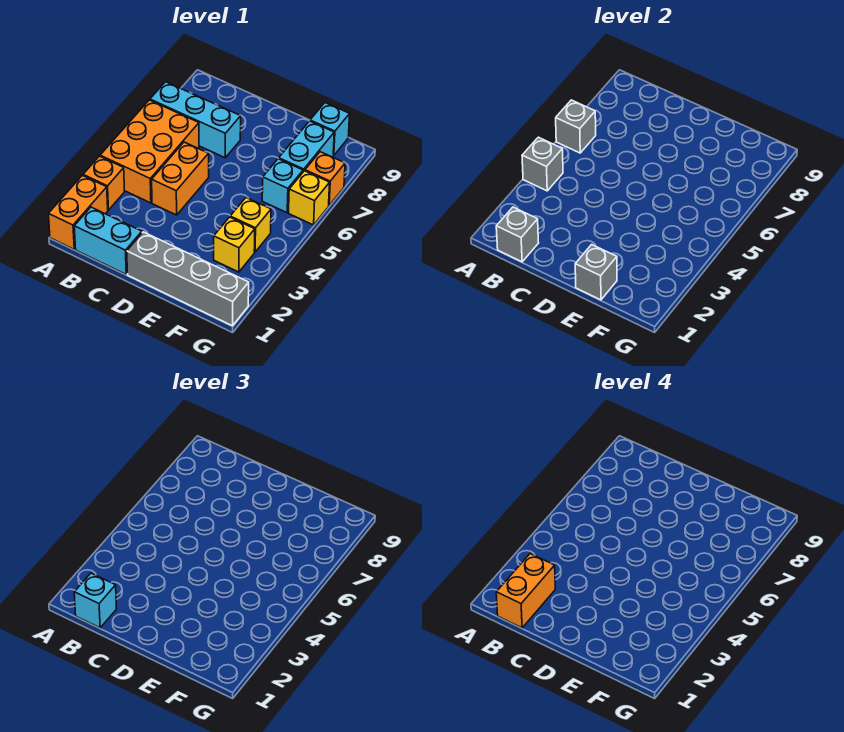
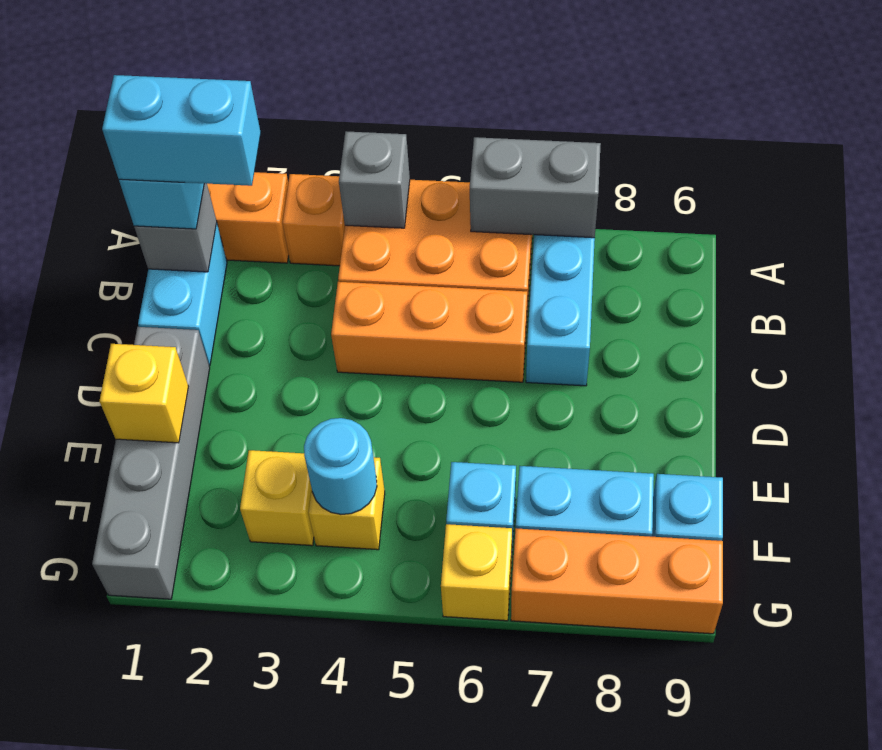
grey 1x1 brick [556,100,596,153] -> grey 1x2 brick [470,137,601,238]
orange 1x2 brick [496,554,555,628] -> cyan 1x2 brick [102,75,261,186]
orange 1x2 brick [152,142,209,215] -> orange 1x3 brick [331,282,527,382]
grey 1x1 brick [575,245,617,300] -> yellow 1x1 brick [100,344,189,443]
none -> cyan 1x1 round brick [304,418,377,514]
orange 1x1 brick [305,152,345,205] -> orange 1x3 brick [511,528,723,634]

